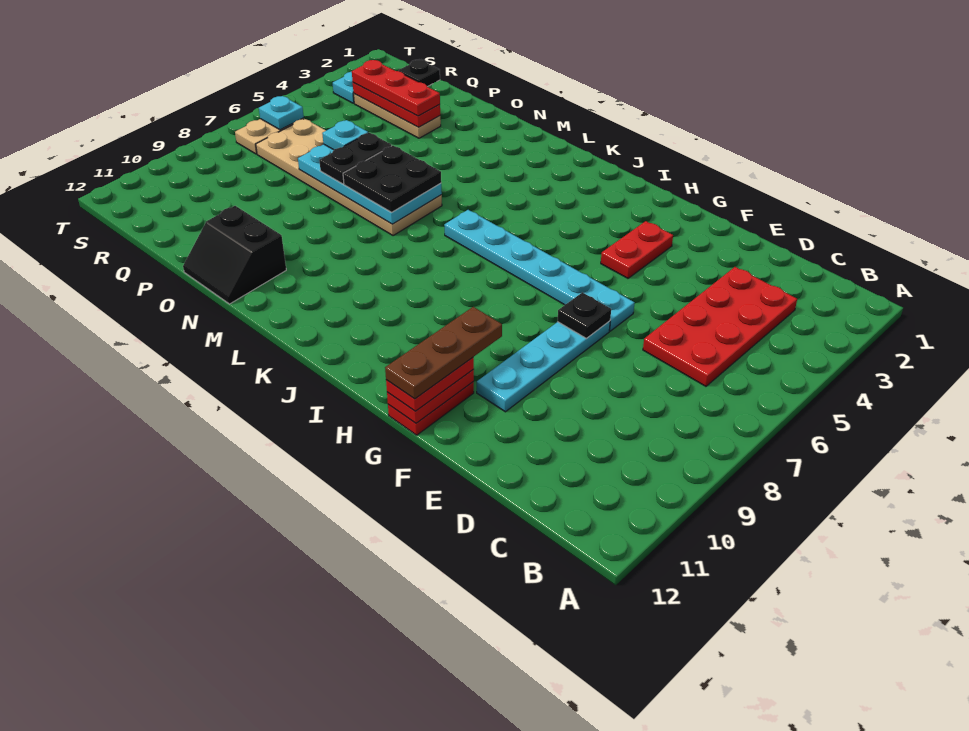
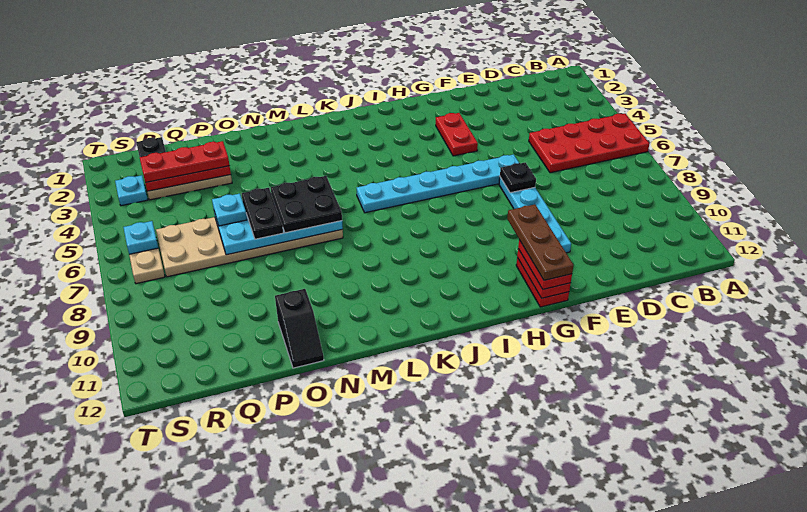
red 2x4 plate [643,267,797,386] -> red 2x4 plate turned to [529,114,649,173]
black 2x2 slope [183,206,286,304] -> black 1x2 slope [275,289,324,368]

